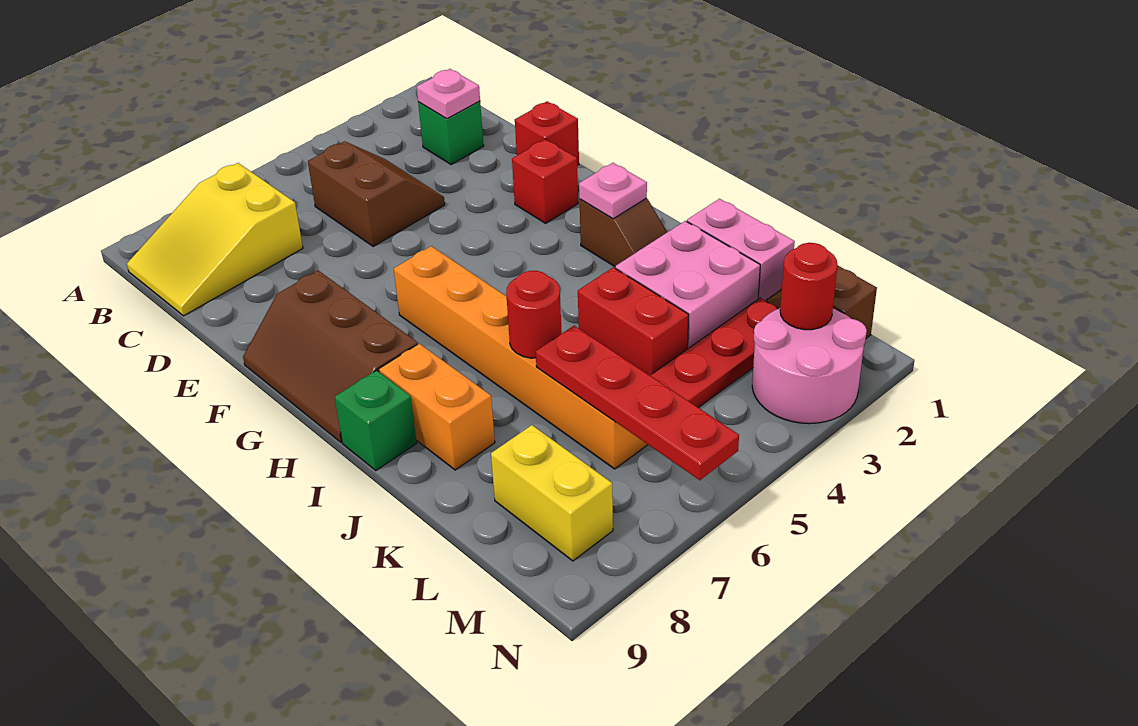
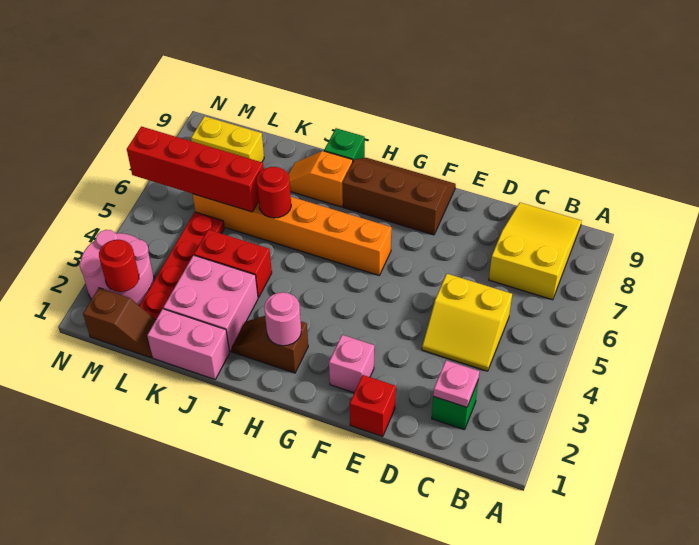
brown 2x2 slope [308,141,445,247] -> yellow 2x2 slope [422,274,512,371]
red 1x1 brick [512,139,578,223] -> pink 1x1 brick [329,335,374,393]
pink 1x1 plate [579,163,647,219] -> pink 1x1 round brick [264,292,301,346]
orange 1x2 brick [379,344,495,470] -> orange 1x2 slope [288,151,353,207]
red 1x4 plate [536,326,739,480] -> red 1x4 brick [127,126,264,212]

